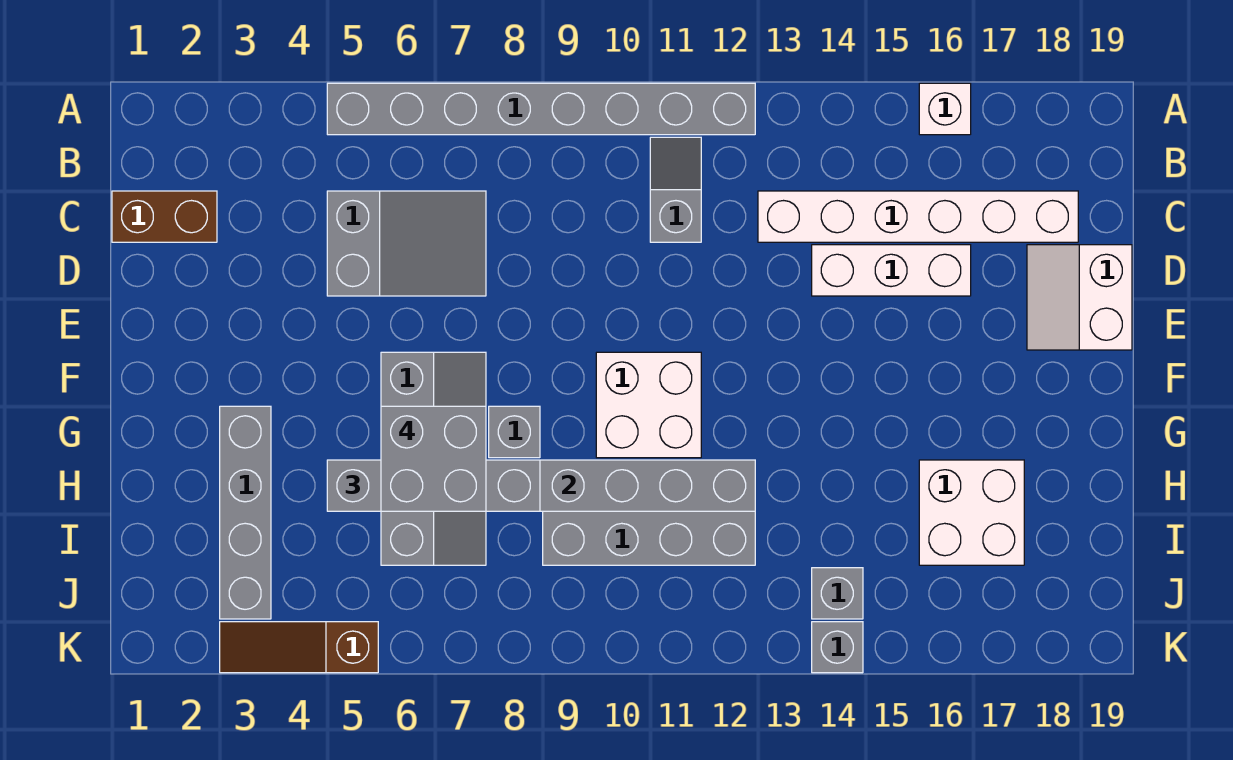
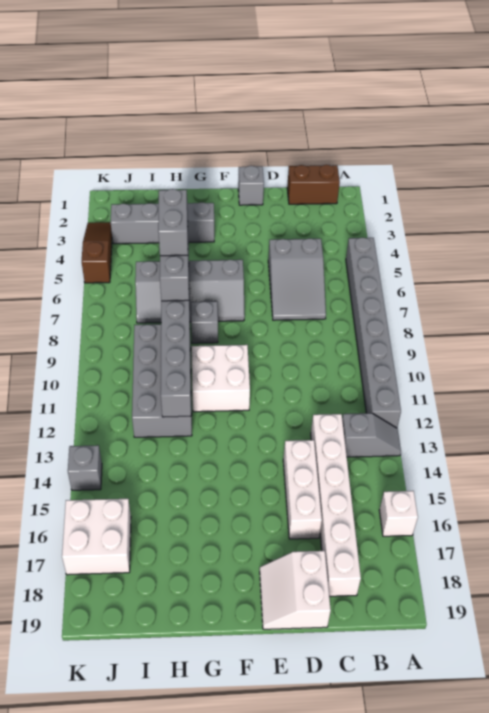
grey 1x2 slope [650,137,701,242] -> grey 1x2 slope moved to [342,413,401,457]
brown 1x2 brick [112,191,217,242] -> brown 1x2 brick turned to [287,165,340,204]
white 2x2 slope [1027,245,1132,350] -> white 2x2 slope turned to [260,551,331,629]
grey 2x2 brick [381,406,486,511] -> grey 1x2 brick [158,189,188,256]
white 2x2 brick [919,460,1024,565] -> white 2x2 brick moved to [62,499,131,575]
grey 1x1 brick [812,568,863,619] -> grey 1x1 brick moved to [238,166,264,205]

